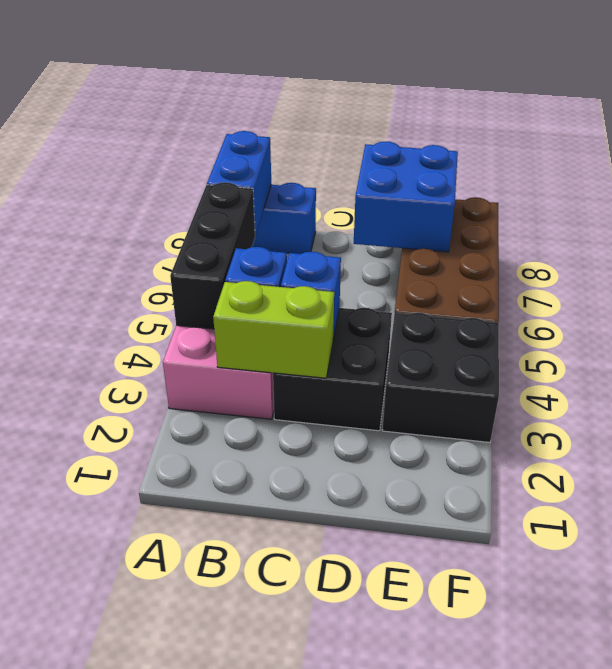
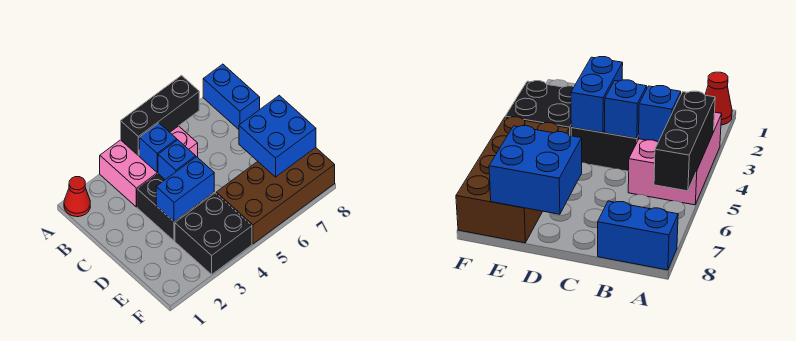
none -> red 1x1 cone [64,177,90,217]
blue 1x2 brick [207,131,271,235] -> blue 1x2 brick moved to [156,157,214,222]
lime 1x2 brick [213,281,334,378] -> none

